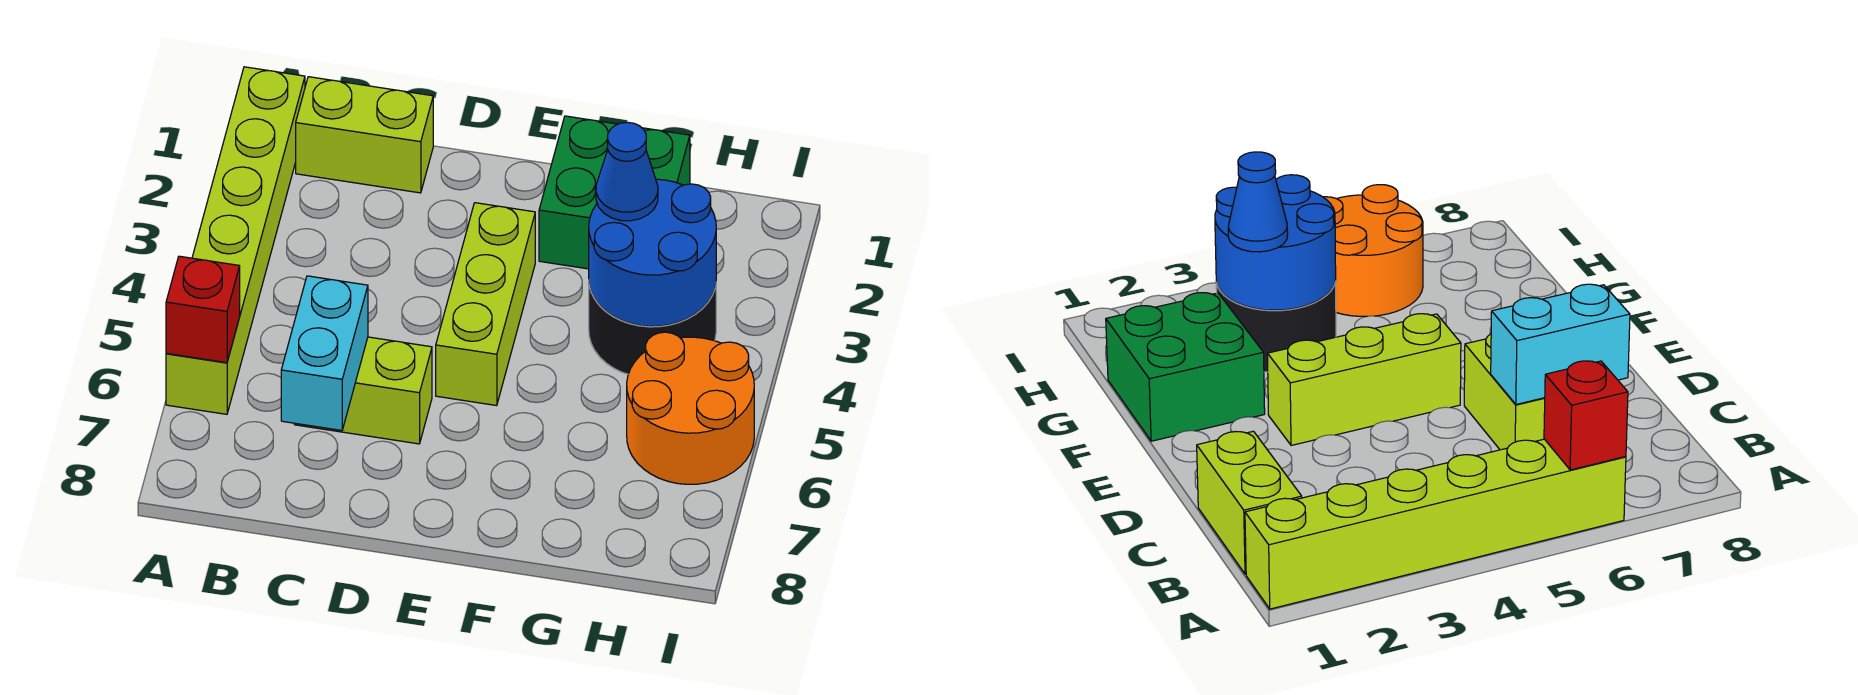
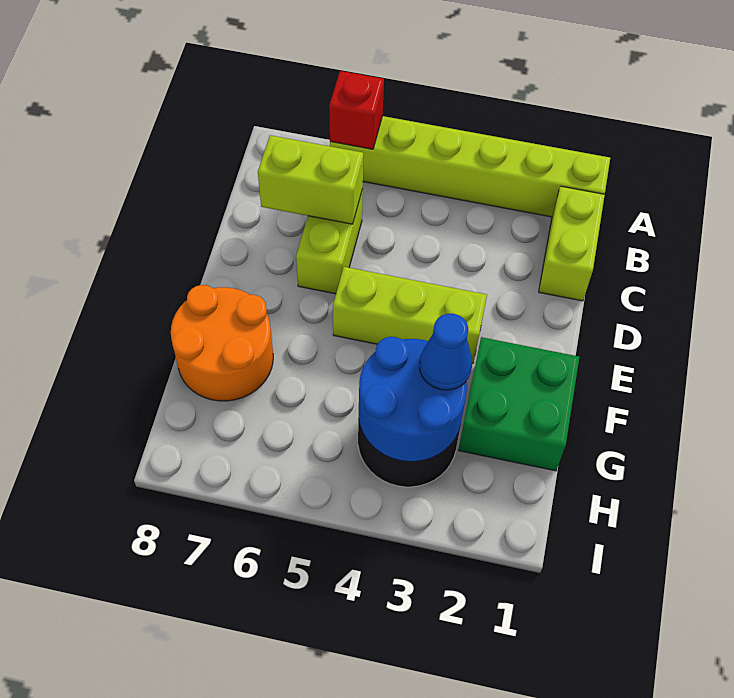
cyan 1x2 brick [281,276,368,430] -> lime 1x2 brick [258,135,363,224]
orange 2x2 round brick [627,332,754,484] -> orange 2x2 round brick moved to [171,285,273,401]

